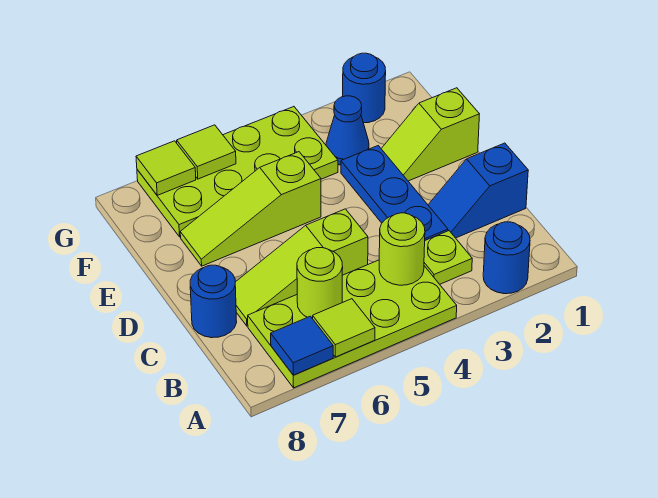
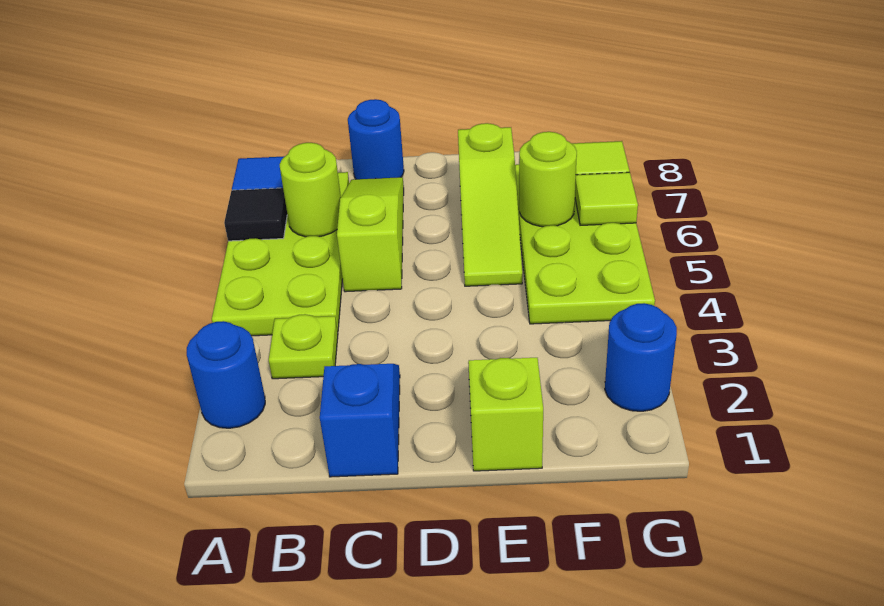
lime 1x1 tile [313,299,375,357] -> black 1x1 tile [224,188,287,241]
lime 1x1 round brick [379,213,425,285] -> lime 1x1 round brick moved to [519,132,577,227]
blue 1x3 plate [341,146,448,240] -> none
lime 1x3 slope [180,152,321,266] -> lime 1x3 slope turned to [458,123,522,286]
blue 1x1 cone [326,96,369,165] -> none

